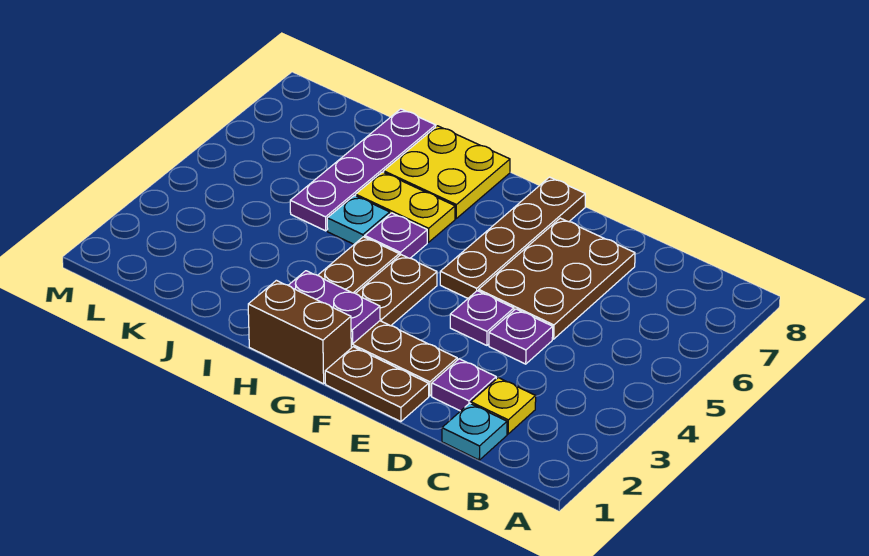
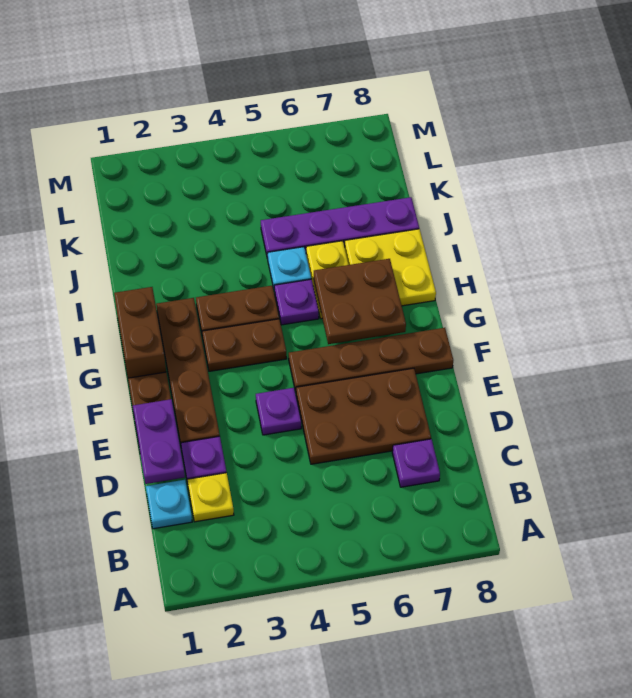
purple 1x1 plate [489,309,553,364] -> purple 1x1 plate moved to [392,439,440,487]
purple 1x2 plate [288,271,380,344] -> purple 1x2 plate moved to [132,399,185,484]
none -> brown 2x2 plate [314,259,406,344]

